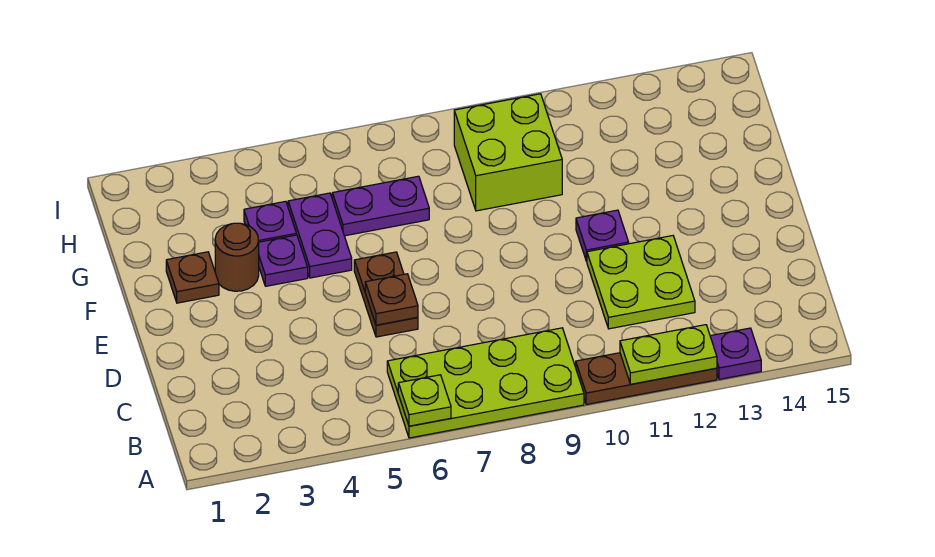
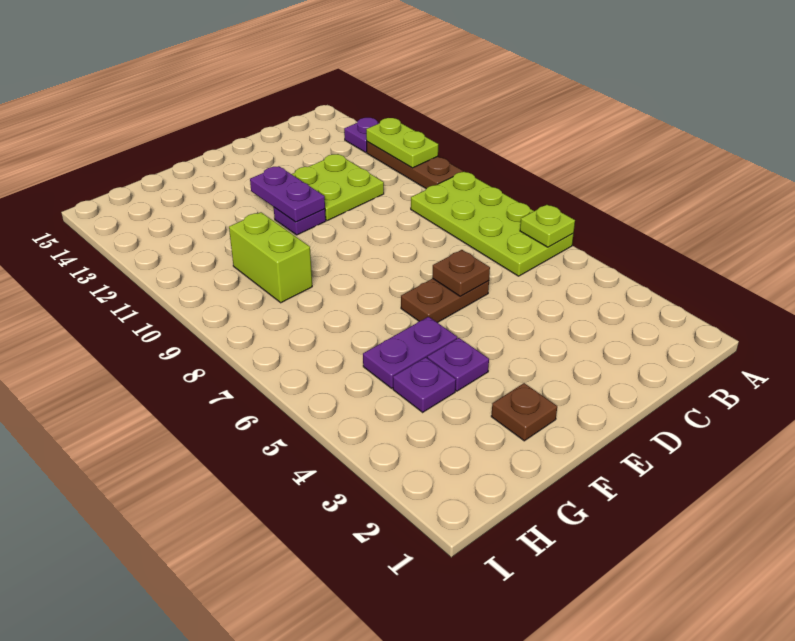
brown 1x1 round brick [215,223,259,291] -> none
purple 1x2 plate [332,176,429,236] -> purple 1x2 plate moved to [250,166,325,222]
lime 2x2 brick [454,94,562,211] -> lime 1x2 brick [229,212,312,303]

